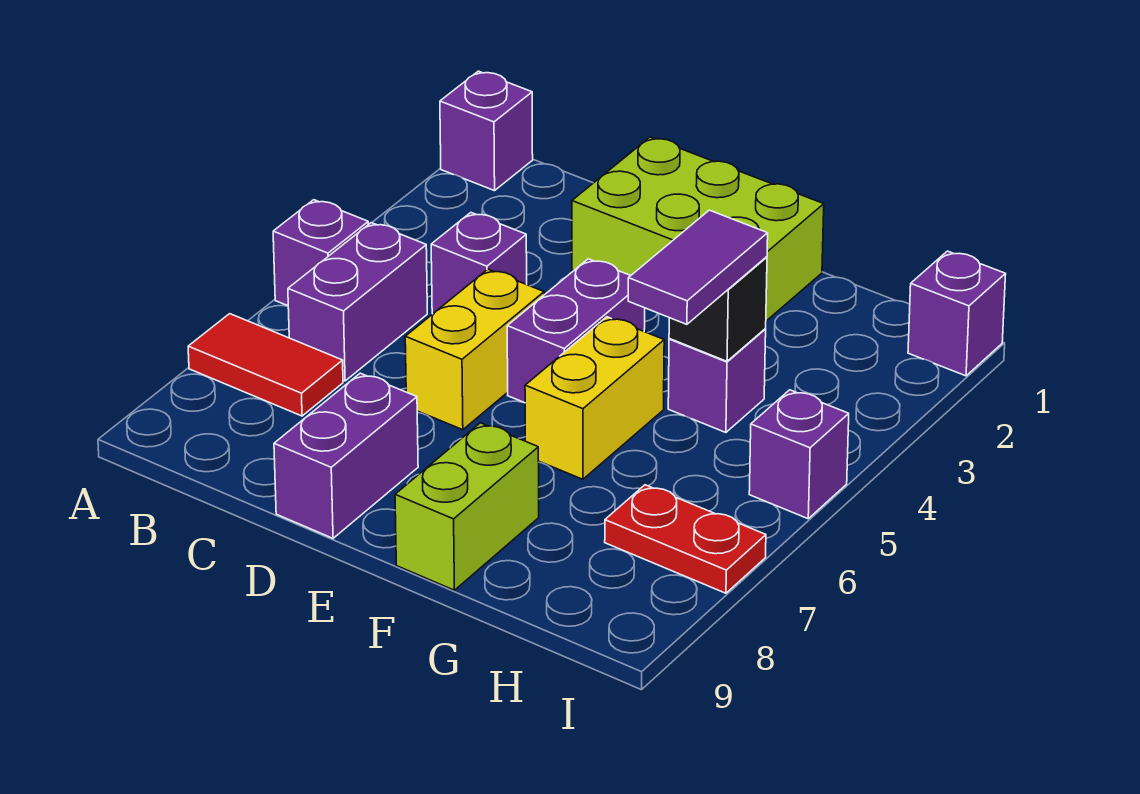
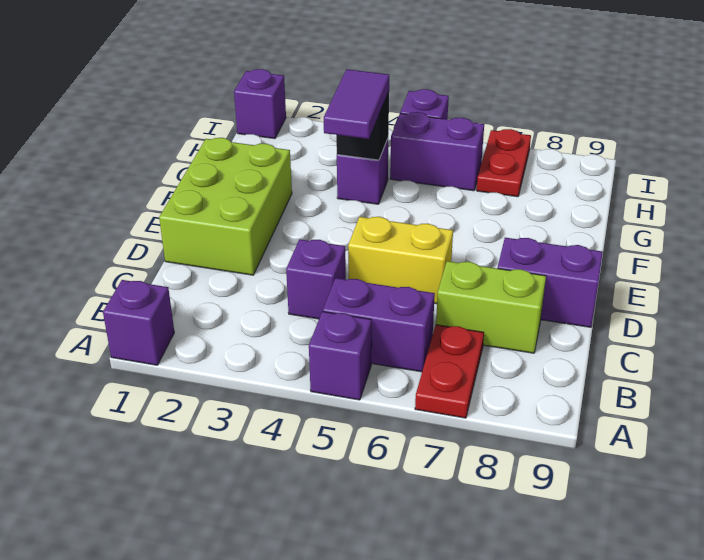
red 1x2 tile [188,314,343,416] -> red 1x2 plate [415,325,484,418]
purple 1x2 brick [507,259,645,403] -> purple 1x2 brick moved to [390,112,484,191]
yellow 1x2 brick [525,317,664,479] -> none
lime 1x2 brick [395,423,539,590] -> lime 1x2 brick moved to [436,261,546,353]
purple 1x2 tile [628,210,768,324] -> purple 1x2 tile turned to [324,69,389,139]

